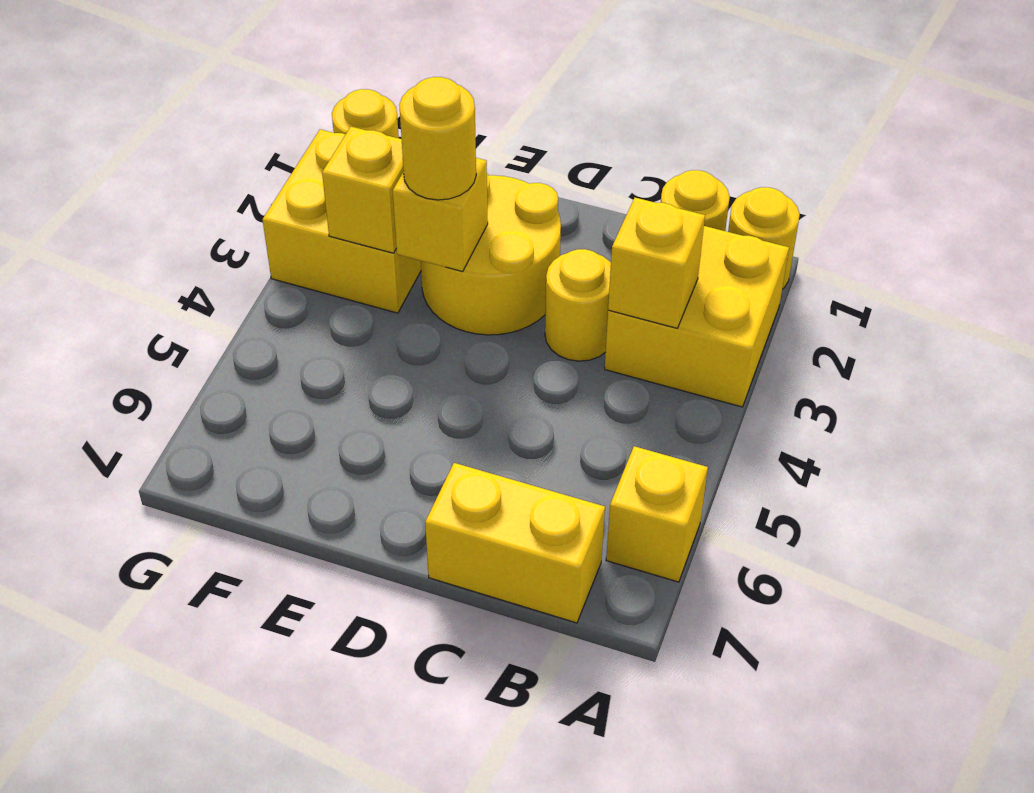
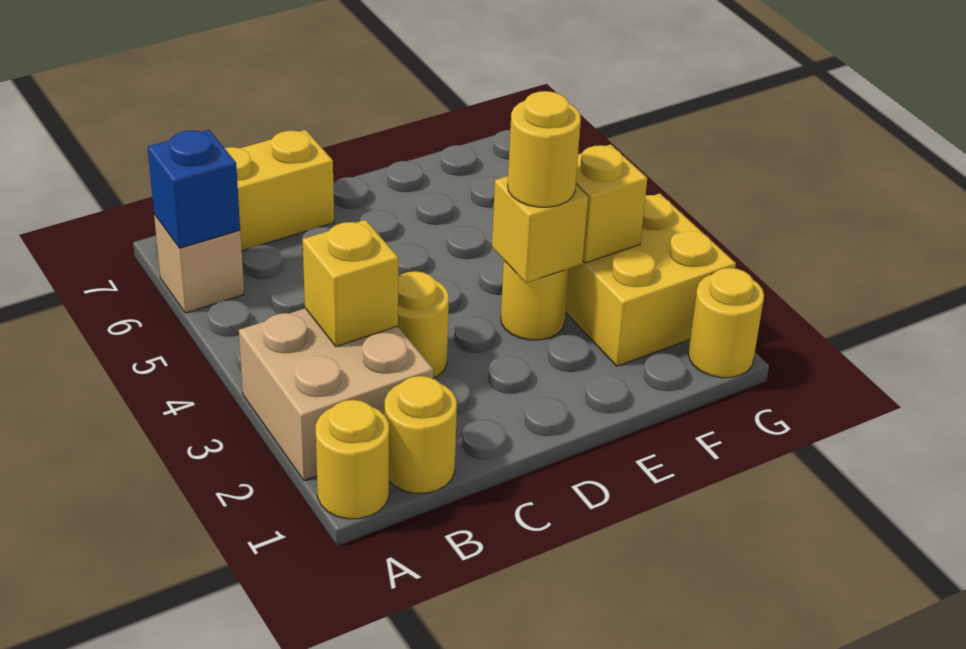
yellow 2x2 brick [605,226,789,407] -> tan 2x2 brick [239,308,433,481]
yellow 1x1 brick [606,446,708,582] -> tan 1x1 brick [154,214,244,313]
none -> blue 1x1 brick [148,130,240,248]
yellow 2x2 round brick [421,174,561,335] -> yellow 1x1 round brick [501,261,569,340]

